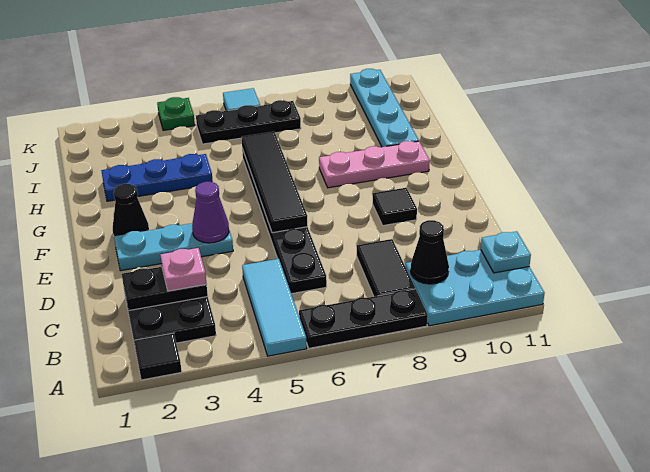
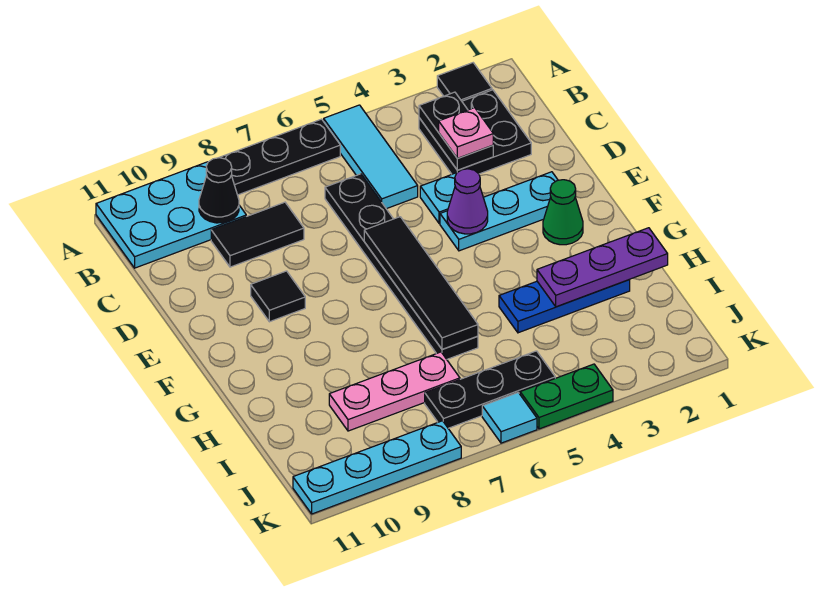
black 1x2 tile [357,239,415,296] -> black 1x2 tile turned to [211,202,304,267]
cyan 1x1 plate [481,231,531,273] -> cyan 1x1 plate moved to [420,173,456,224]
black 1x2 plate [122,267,208,311] -> black 1x2 plate turned to [419,92,493,170]
black 1x1 cone [113,184,149,236] -> green 1x1 cone [543,180,583,245]
pink 1x3 plate [319,141,430,188] -> pink 1x3 plate moved to [329,352,460,431]
none -> purple 1x3 plate [537,228,668,307]
cyan 1x4 plate [350,69,419,147] -> cyan 1x4 plate turned to [293,421,461,514]
green 1x1 plate [157,97,195,130] -> green 1x2 plate [520,364,613,429]

